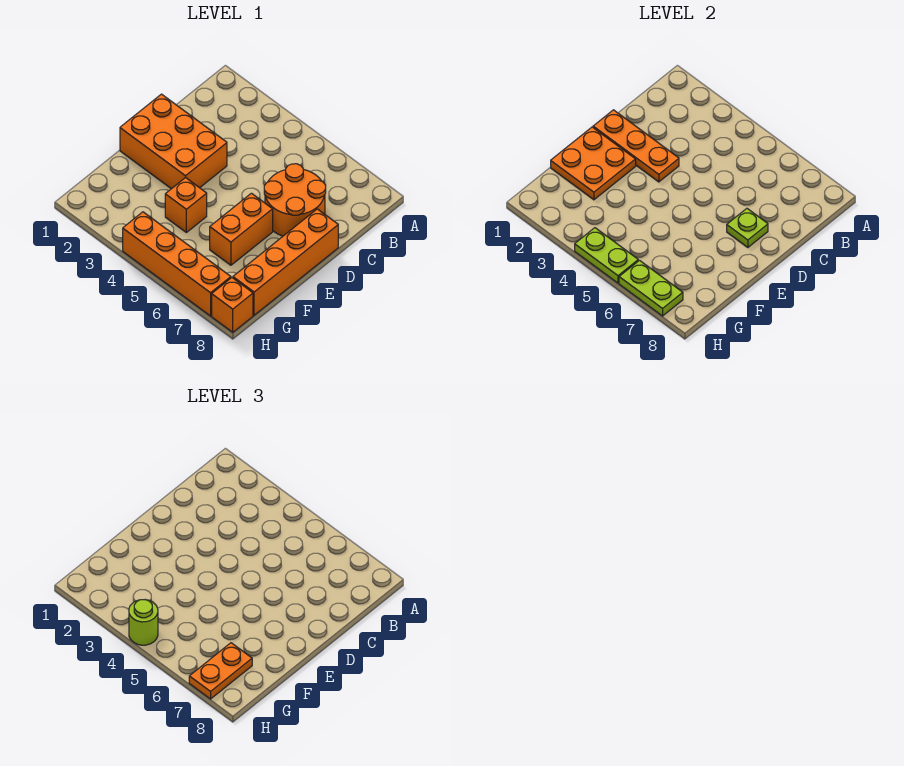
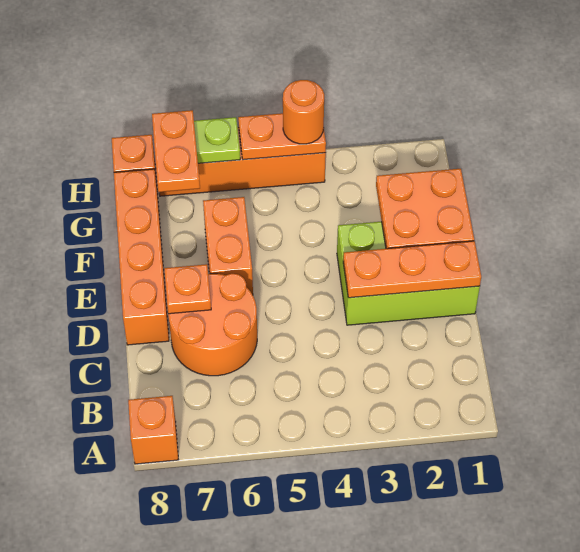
orange 2x3 brick [120,94,227,189] -> lime 2x3 brick [337,221,480,325]
lime 1x1 plate [727,209,768,247] -> orange 1x1 plate [164,264,211,314]
orange 1x1 brick [165,178,207,232] -> orange 1x1 brick moved to [128,396,178,464]
lime 1x2 plate [575,228,638,283] -> orange 1x2 plate [238,113,326,160]
lime 1x1 round brick [129,600,158,645] -> orange 1x1 round brick [283,80,324,144]

